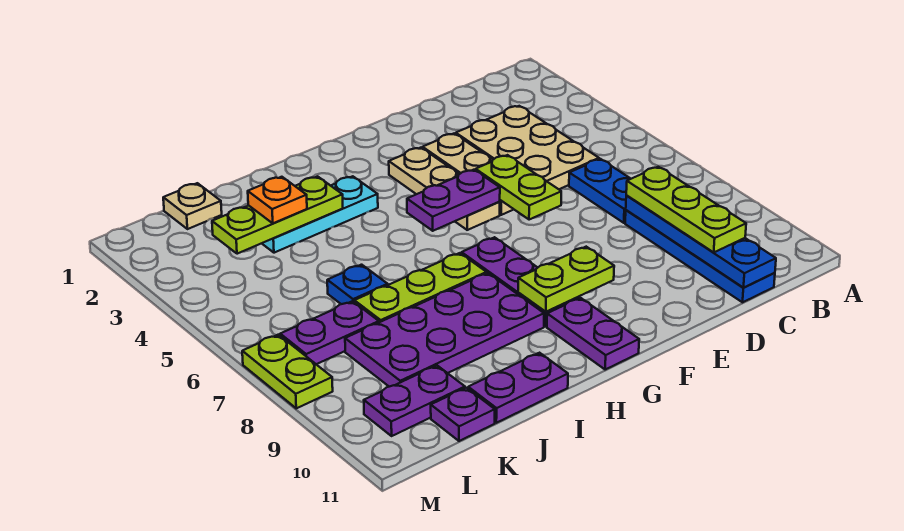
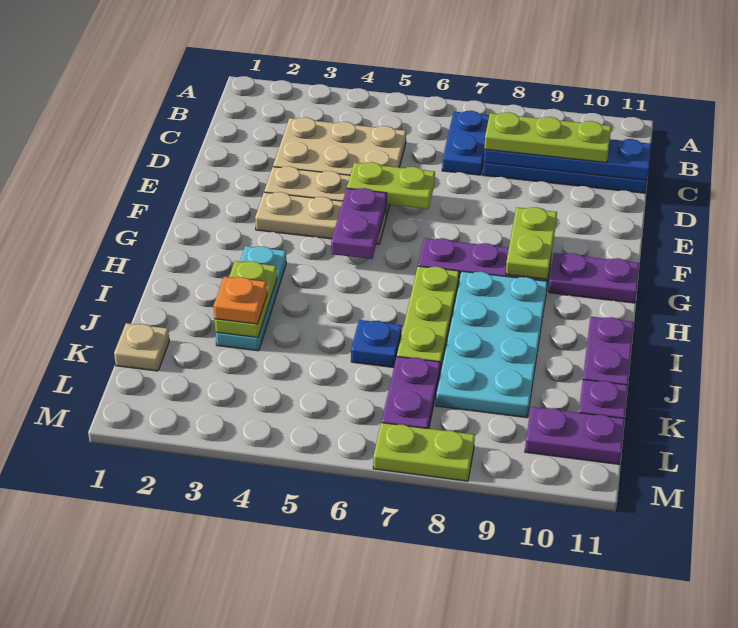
blue 1x2 plate [569,159,630,223] -> blue 1x2 plate turned to [442,111,489,175]
purple 2x4 plate [345,273,544,387] -> cyan 2x4 plate [436,271,547,418]
lime 1x3 plate [212,177,343,254] -> lime 1x2 plate [215,261,277,337]
purple 1x2 plate [364,366,465,436] -> purple 1x2 plate turned to [525,407,625,464]

